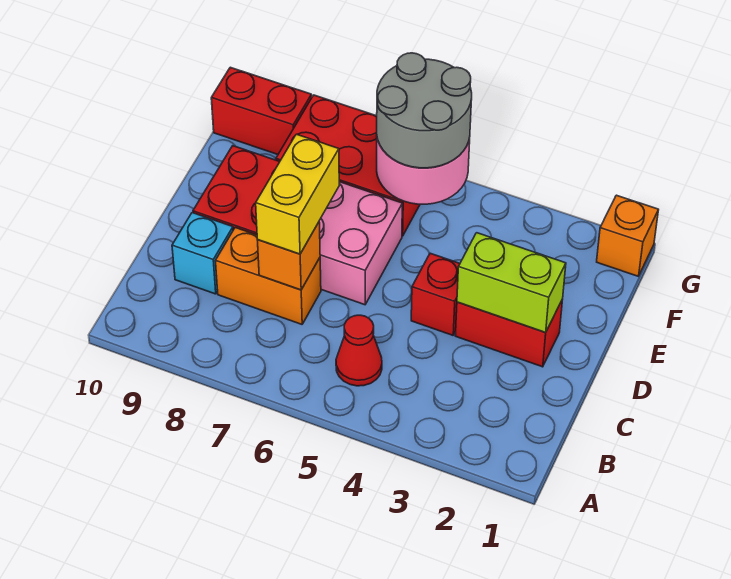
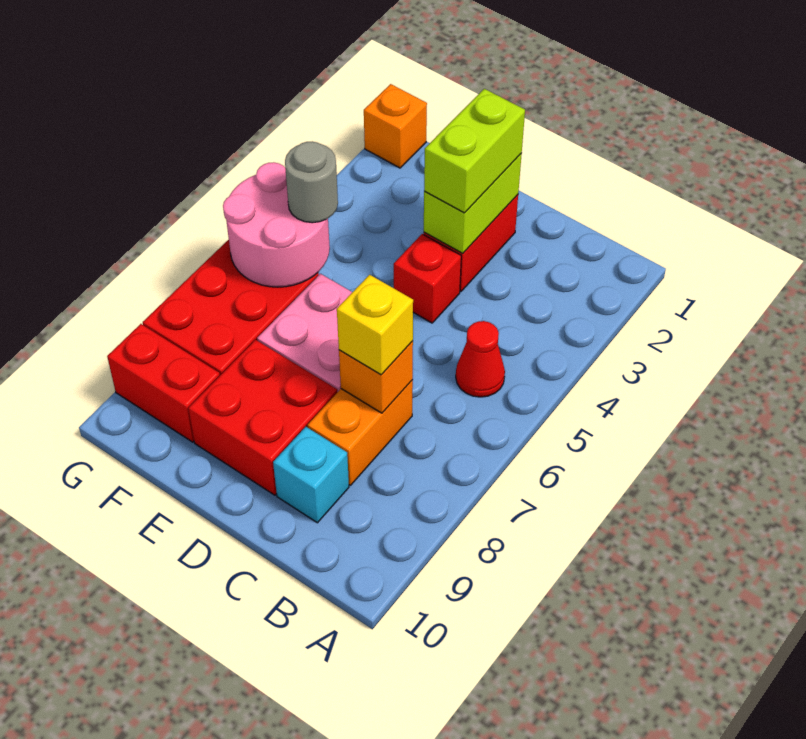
yellow 1x2 brick [256,134,339,254] -> yellow 1x1 brick [337,275,413,375]
none -> lime 1x2 brick [424,89,525,213]
grey 2x2 round brick [377,53,472,168] -> grey 1x1 round brick [285,142,338,223]
red 1x2 brick [211,67,312,155] -> red 1x2 brick turned to [107,324,220,442]

